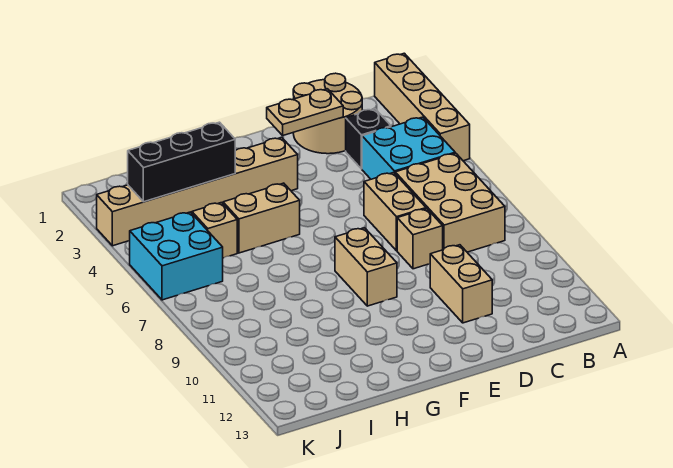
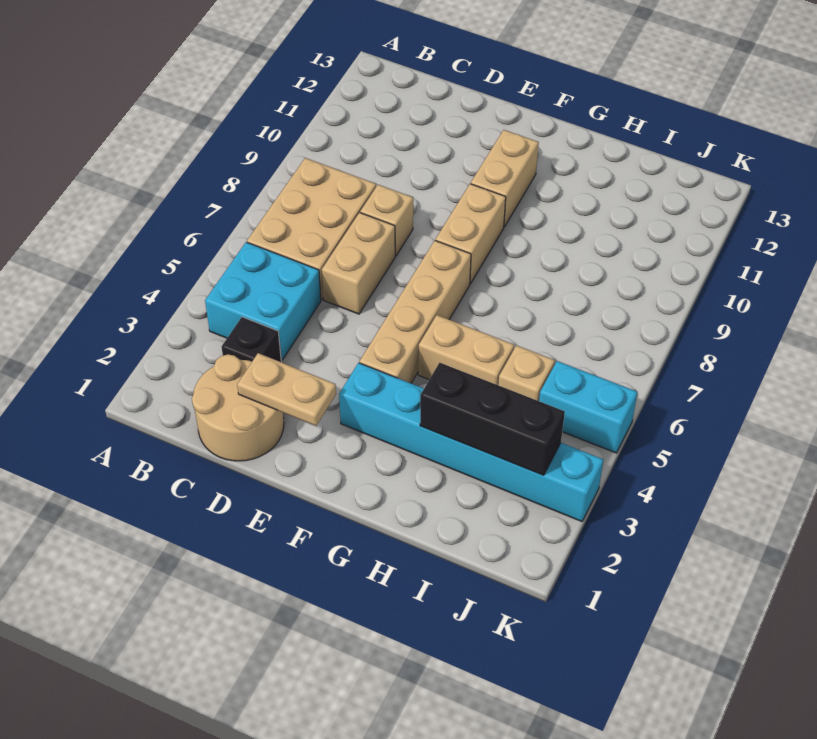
tan 1x4 brick [375,53,470,161] -> tan 1x4 brick moved to [359,241,471,383]
tan 1x2 brick [430,245,492,323] -> tan 1x2 brick moved to [471,130,539,227]
tan 1x6 brick [97,138,298,246] -> cyan 1x6 brick [339,363,603,522]
cyan 2x2 brick [130,212,223,300] -> cyan 1x2 brick [539,361,637,453]

